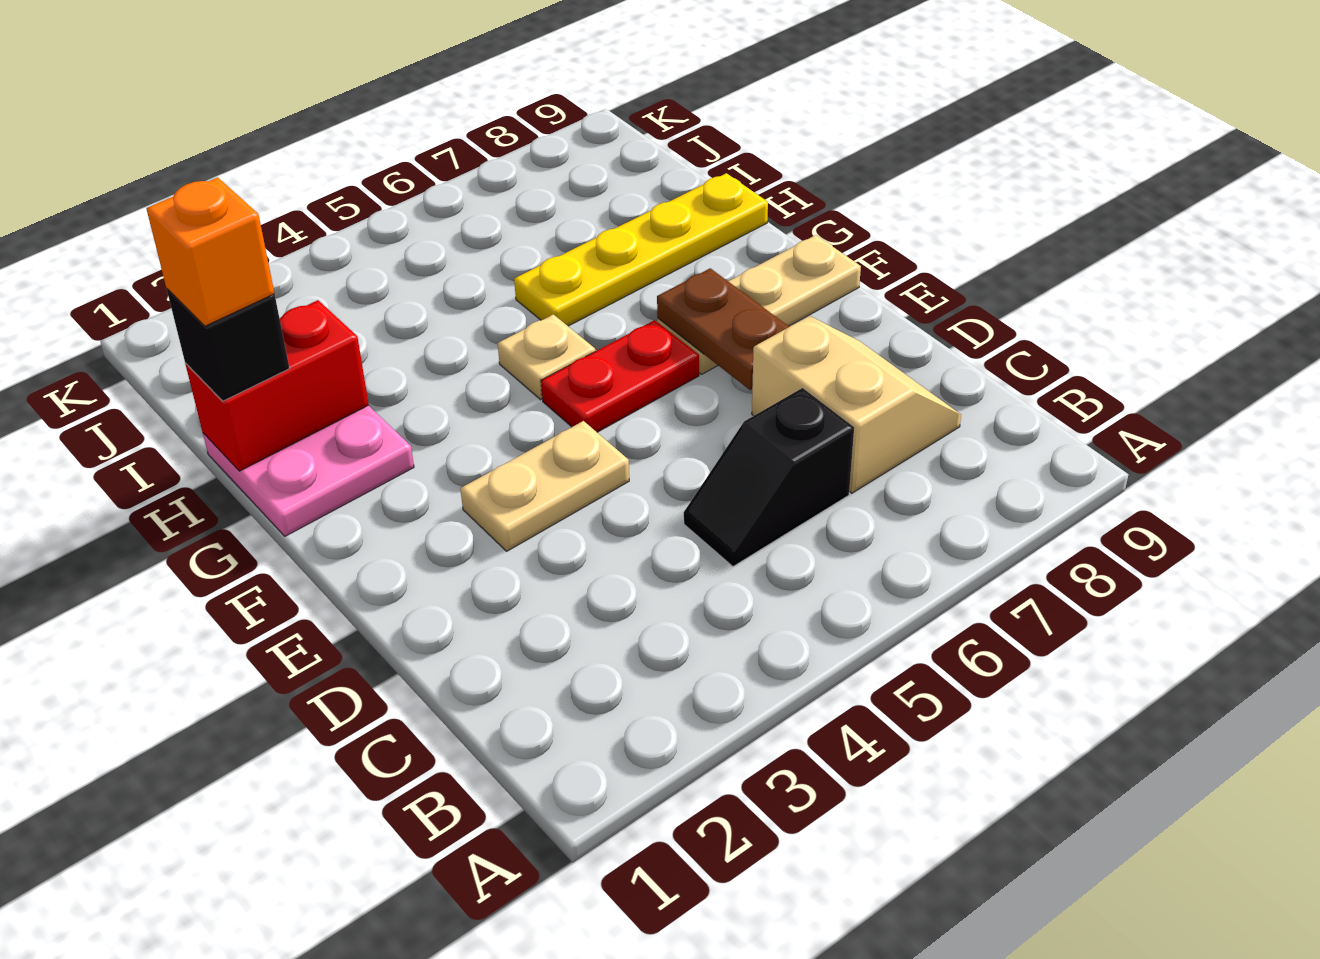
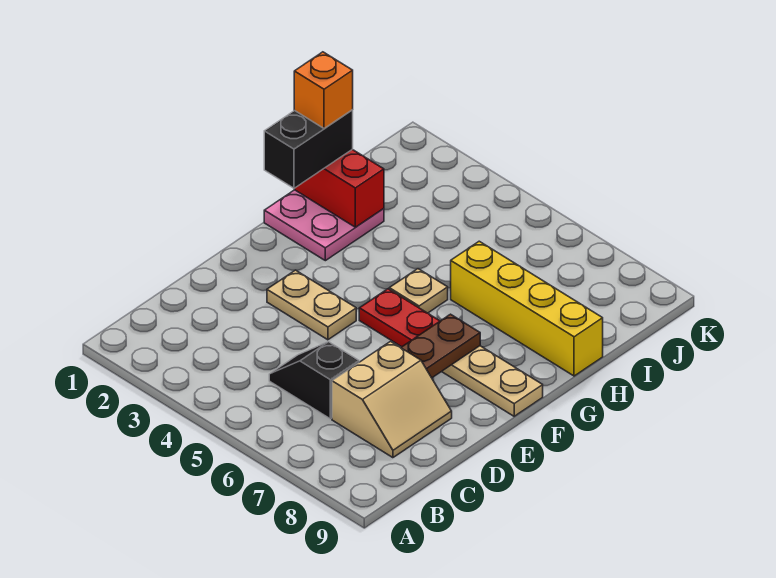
black 1x1 brick [167,289,290,401] -> black 1x2 brick [264,110,353,188]
yellow 1x4 plate [514,173,768,326] -> yellow 1x4 brick [451,241,603,376]

